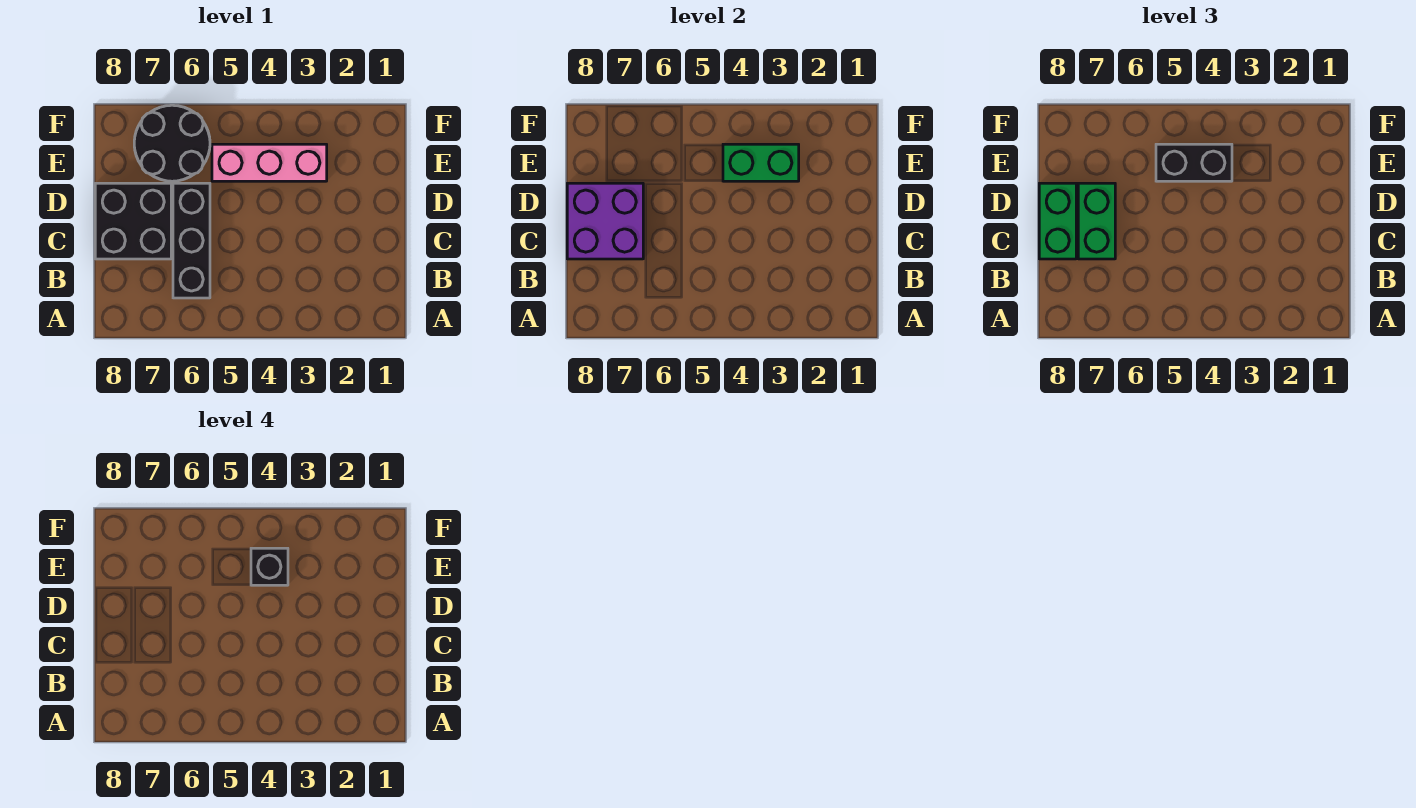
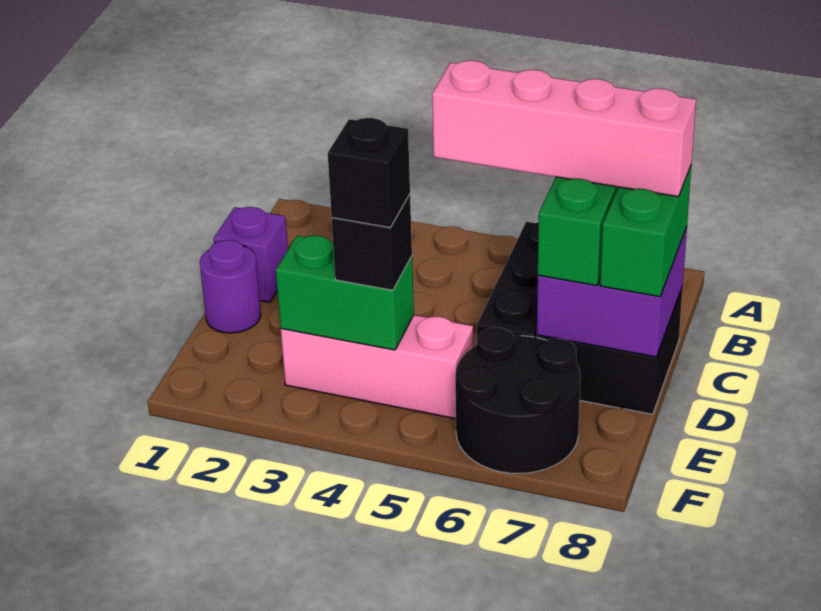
none -> purple 1x1 brick [214,207,288,302]
none -> pink 1x4 brick [432,60,696,197]
none -> purple 1x1 round brick [200,240,261,333]
black 1x2 brick [1156,144,1232,181] -> black 1x1 brick [332,194,412,290]

